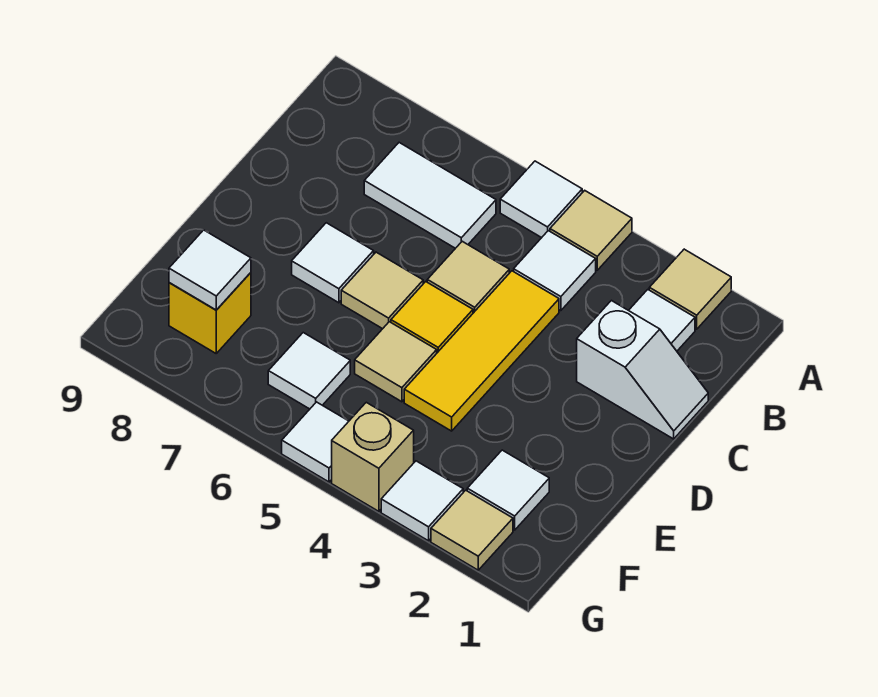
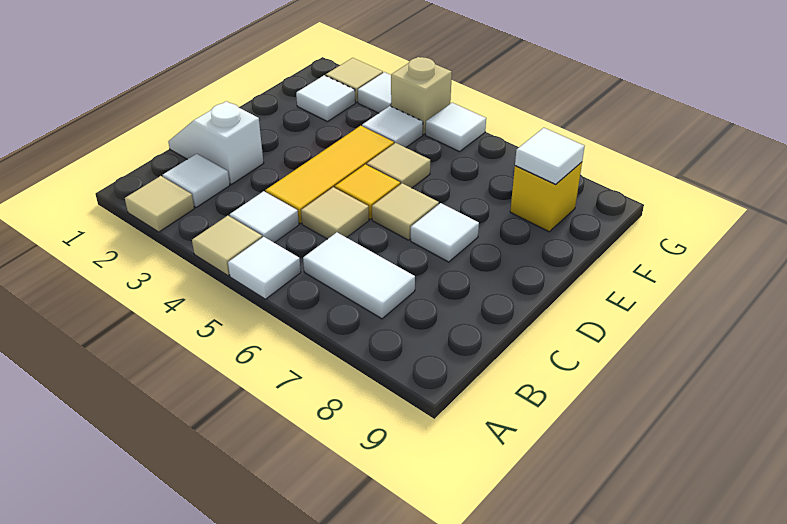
white 1x1 tile [268,333,350,409] -> white 1x1 tile moved to [362,106,423,148]

